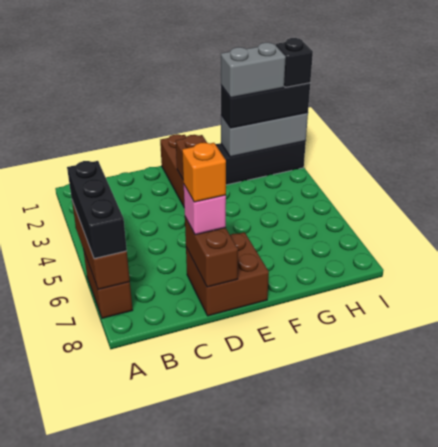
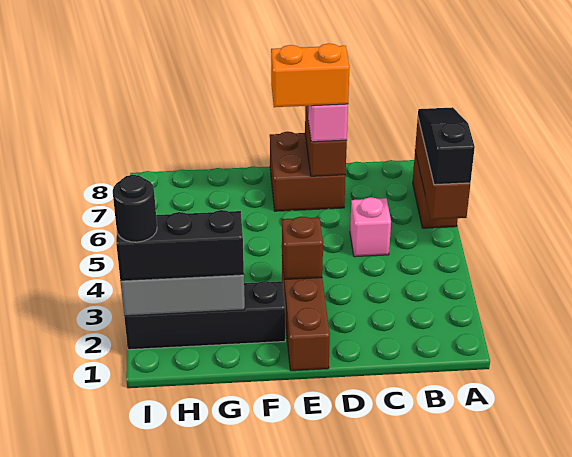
black 1x3 brick [67,161,127,259] -> black 1x3 slope [418,107,475,185]
none -> pink 1x1 brick [350,197,391,257]
orange 1x1 brick [182,143,226,202] -> orange 1x2 brick [271,43,350,107]
grey 1x2 brick [221,43,286,98] -> none
black 1x1 brick [276,38,313,87] -> black 1x1 round brick [113,175,157,242]

